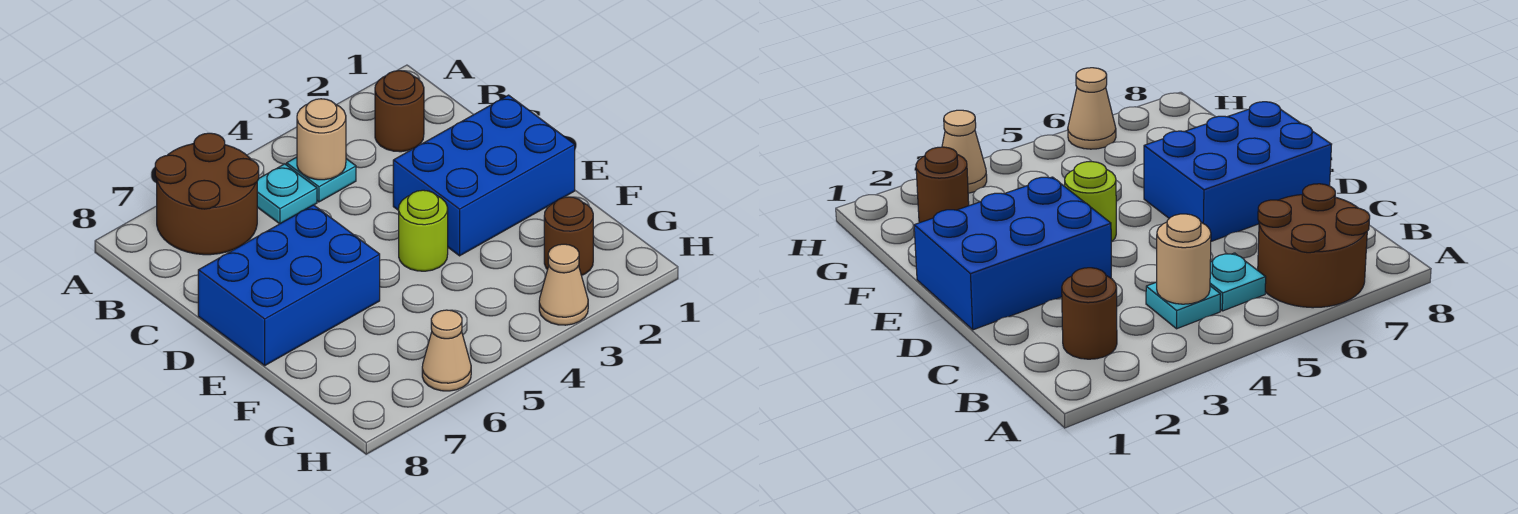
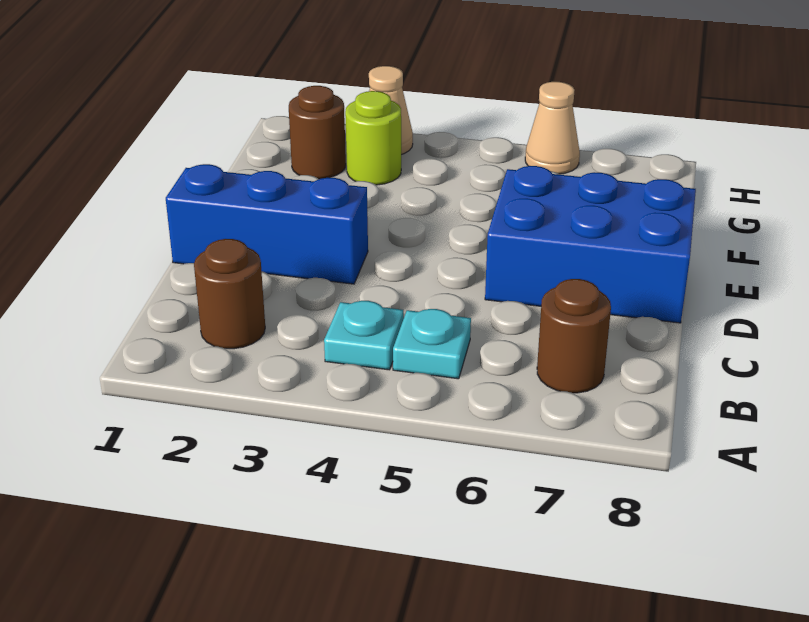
brown 2x2 round brick [155,133,259,255] -> brown 1x1 round brick [537,279,611,393]
tan 1x1 round brick [297,99,346,180] -> none
blue 2x3 brick [393,95,575,256] -> blue 1x3 brick [166,164,368,284]
lime 1x1 round brick [399,190,448,271] -> lime 1x1 round brick moved to [345,91,401,185]

